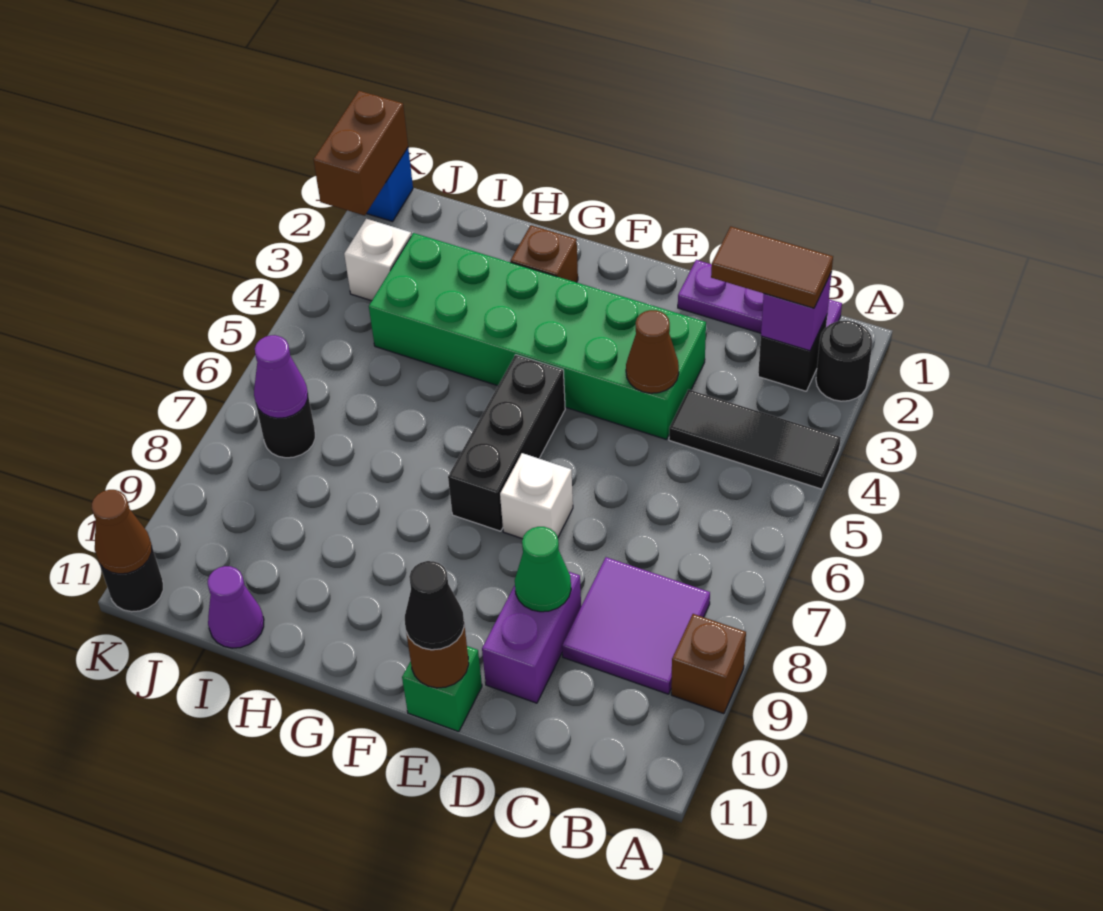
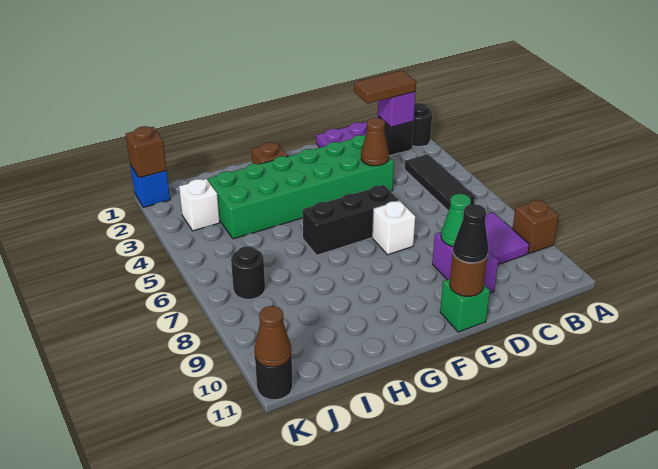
black 1x3 tile [669,389,841,489] -> black 1x3 tile turned to [405,154,475,211]
black 1x3 brick [448,355,565,531] -> black 1x3 brick turned to [303,185,399,255]
purple 1x1 cone [208,566,264,648] -> none
purple 1x1 cone [254,335,308,418] -> none
brown 1x2 brick [313,91,408,215] -> brown 1x1 brick [126,126,167,178]

